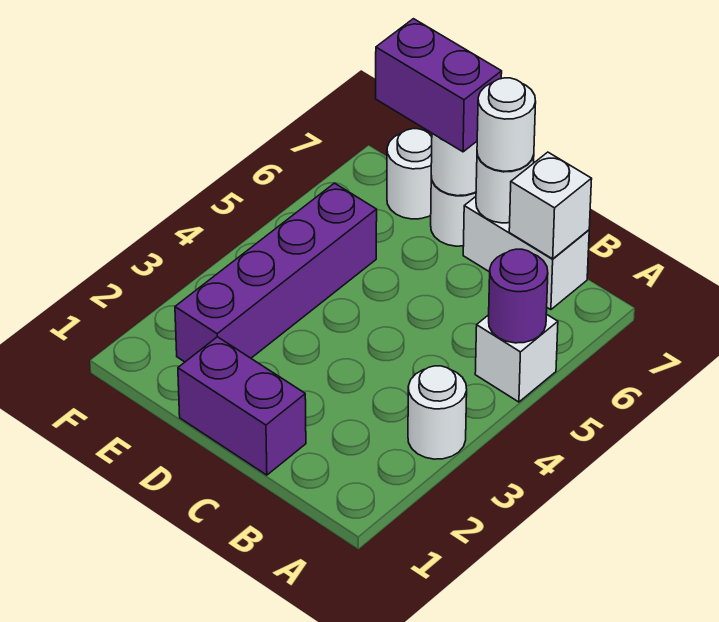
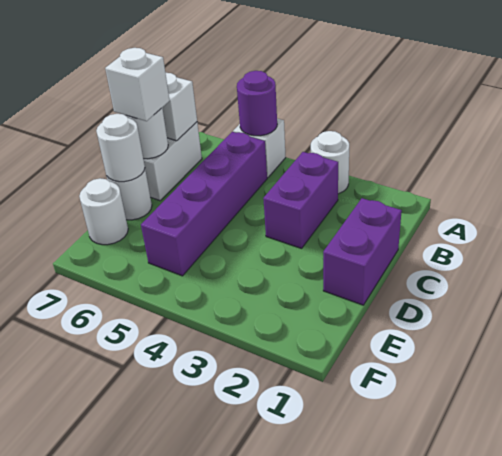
white 1x1 round brick [477,78,536,171] -> white 1x1 brick [105,48,170,121]
purple 1x2 brick [376,19,502,152] -> purple 1x2 brick moved to [263,152,338,248]
purple 1x4 brick [175,183,377,362] -> purple 1x4 brick turned to [141,132,267,276]

